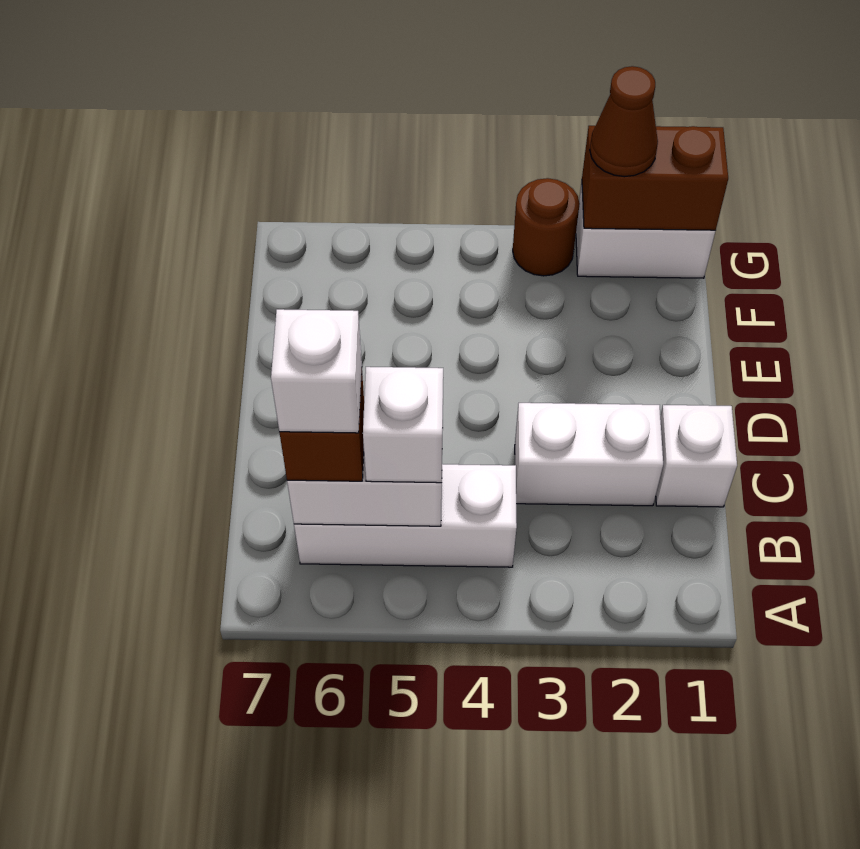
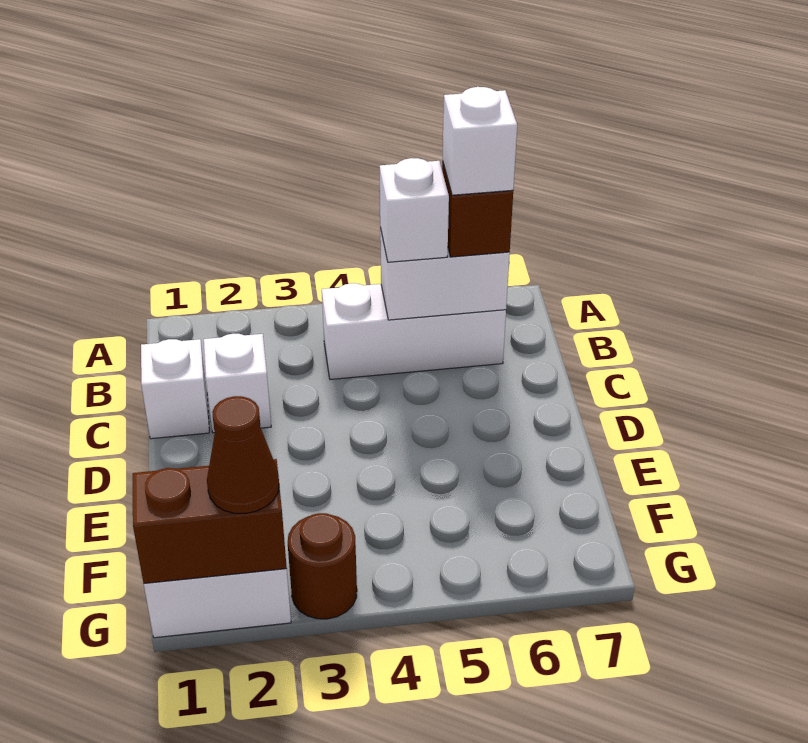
white 1x2 brick [515,403,663,506] -> white 1x1 brick [204,334,271,433]

